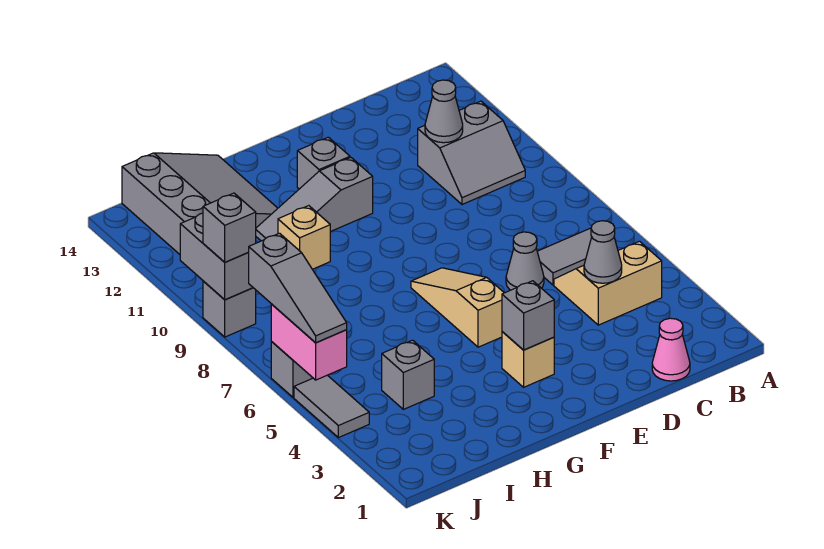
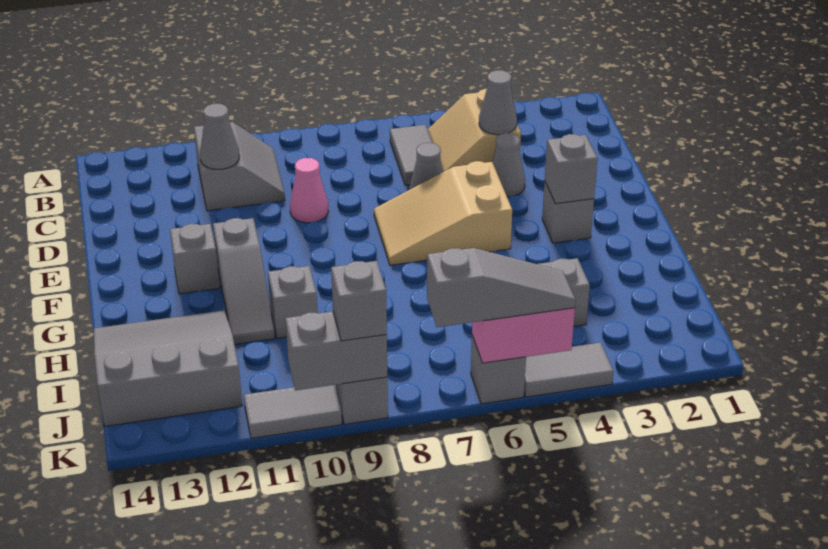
pink 1x1 cone [652,318,690,381] -> pink 1x1 cone moved to [290,158,329,223]
none -> grey 1x1 cone [492,133,525,197]
tan 1x1 brick [502,332,554,387] -> grey 1x1 brick [542,182,594,243]
tan 1x3 slope [411,268,504,347] -> tan 2x3 slope [374,161,512,265]
tan 1x1 brick [278,206,330,269] -> grey 1x1 brick [268,266,318,338]
none -> grey 1x2 tile [244,385,342,438]

